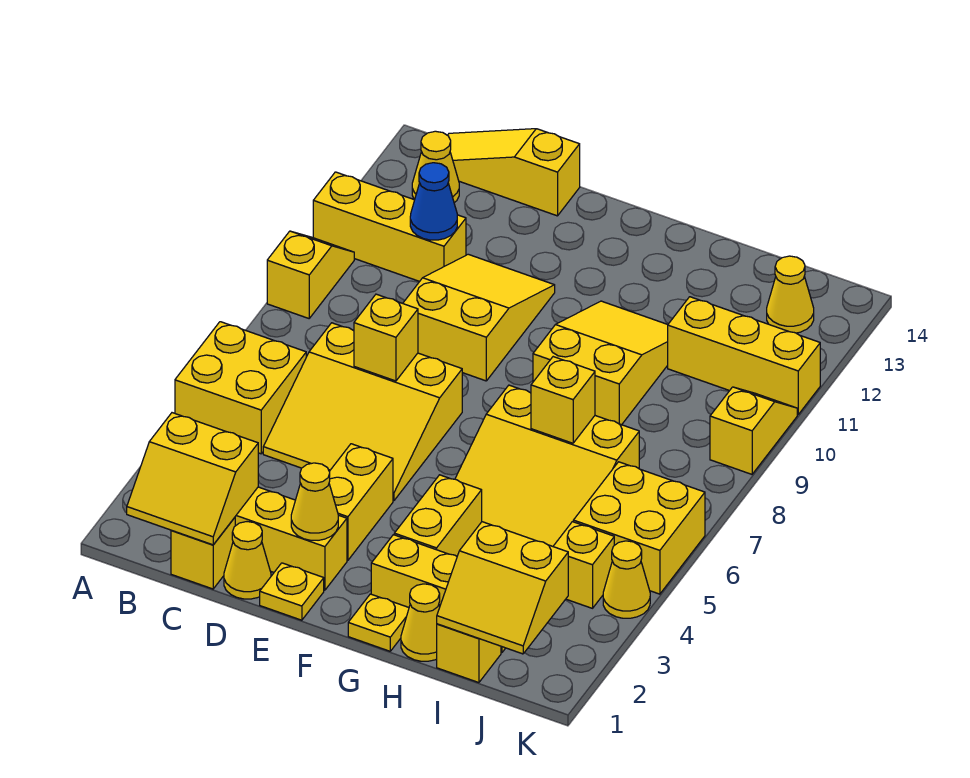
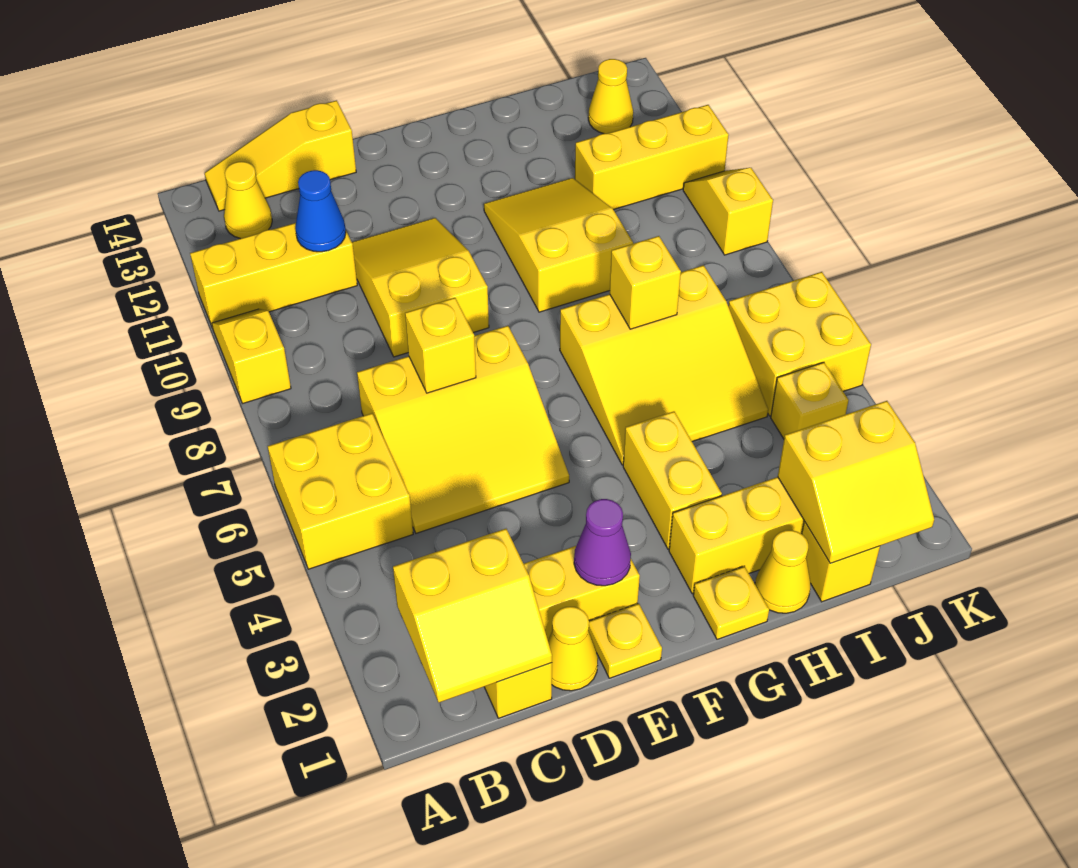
yellow 1x1 cone [291,463,338,540] -> purple 1x1 cone [574,499,631,586]
yellow 1x2 brick [329,444,393,560] -> none
yellow 1x1 cone [603,541,650,618] -> none

